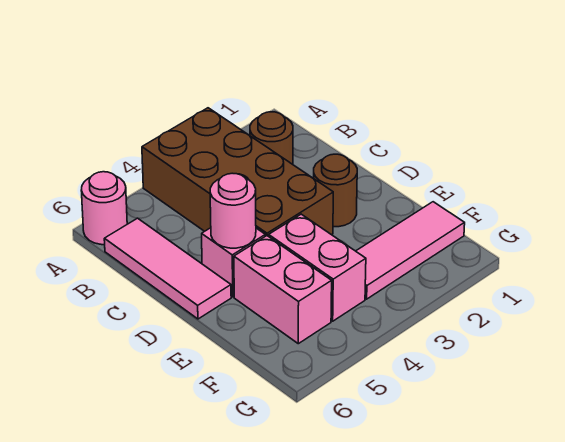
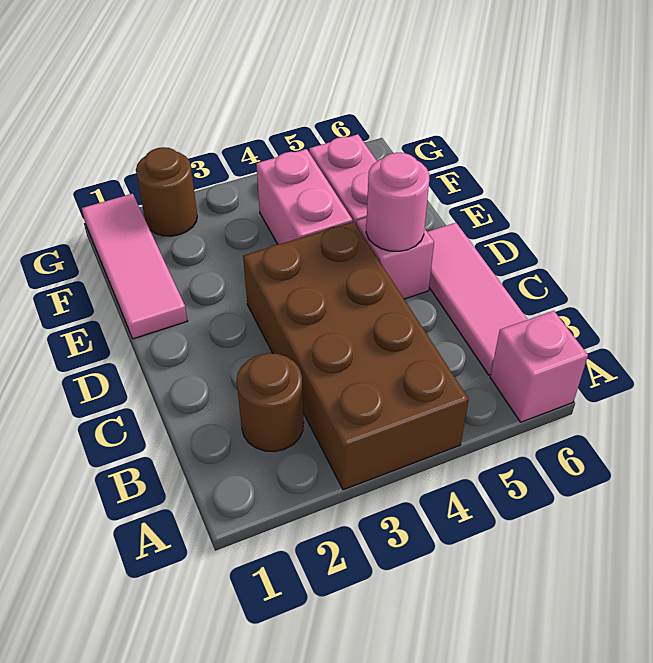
pink 1x1 round brick [81,172,127,245] -> pink 1x1 brick [490,311,588,422]
brown 1x1 round brick [313,154,357,227] -> brown 1x1 round brick moved to [136,147,197,236]
pink 1x3 tile [356,202,465,299] -> pink 1x3 tile turned to [82,194,187,339]

